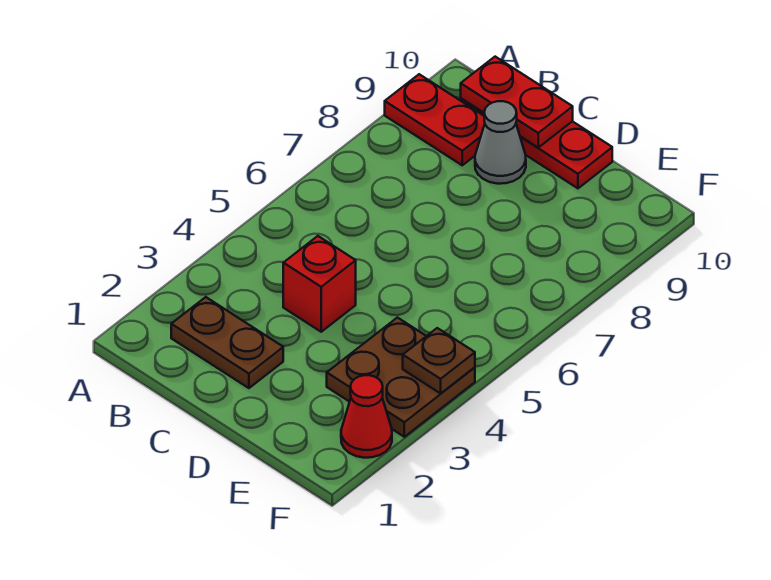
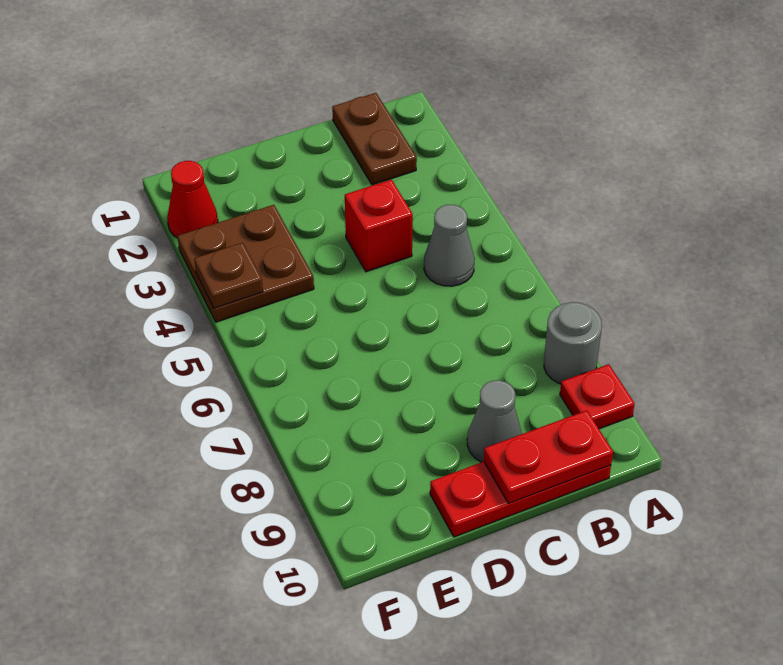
none -> grey 1x1 round brick [544,302,602,384]
red 1x2 plate [385,74,485,165] -> red 1x1 plate [560,364,635,429]
brown 1x2 plate [171,297,283,388] -> brown 1x2 plate turned to [332,93,417,185]
none -> grey 1x1 cone [424,205,475,286]

